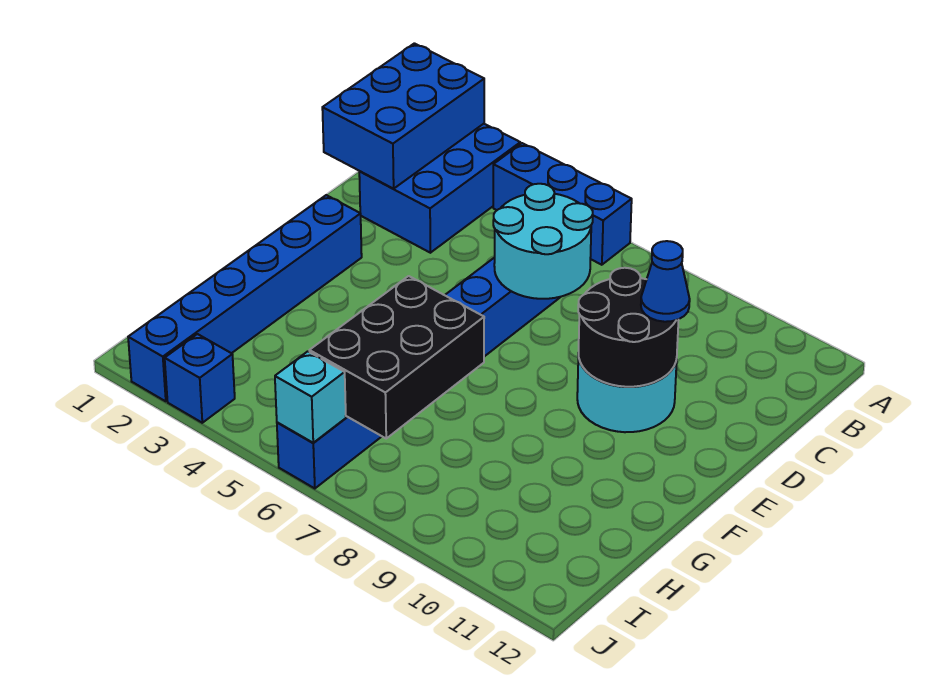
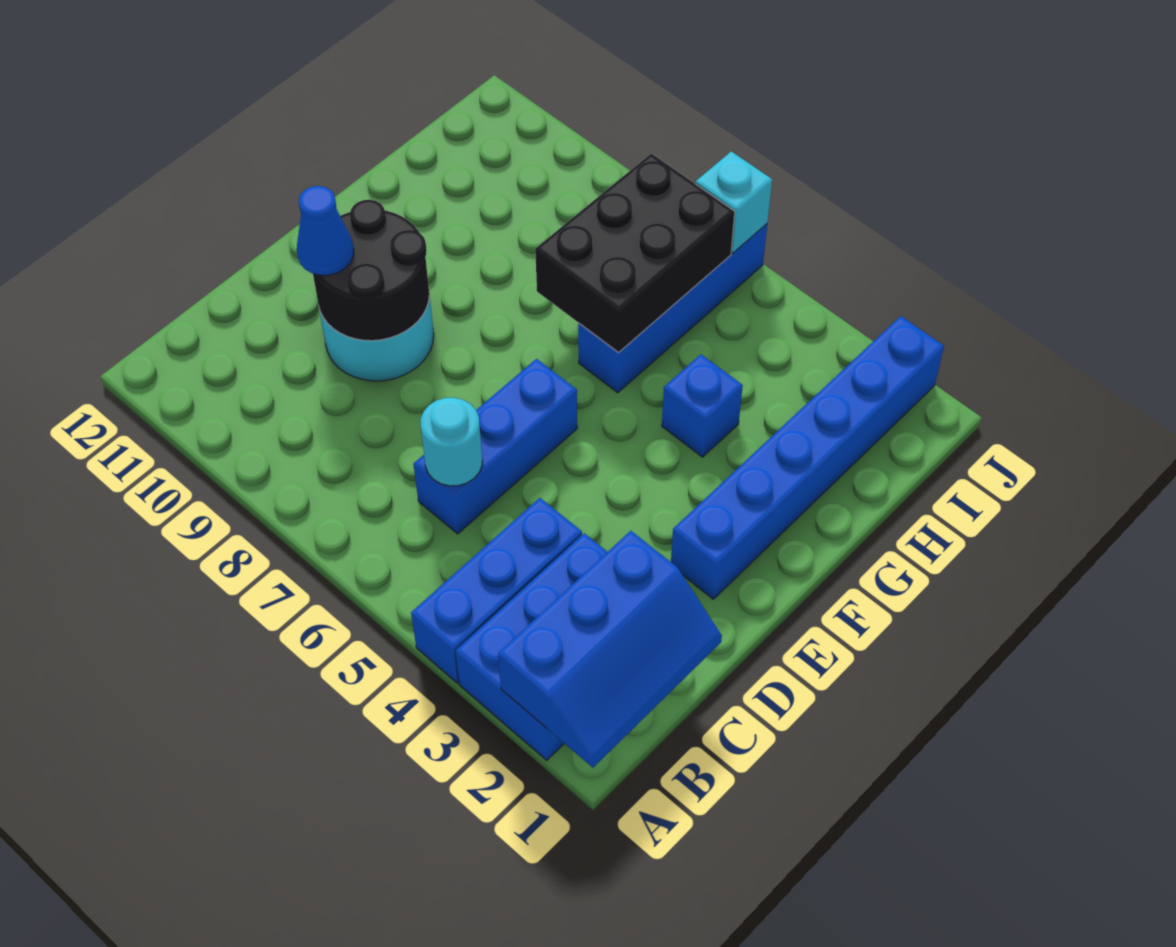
blue 2x3 brick [322,43,484,189] -> blue 2x3 slope [498,531,722,768]
blue 1x3 brick [493,143,632,265] -> blue 1x3 brick turned to [411,498,582,683]
cyan 2x2 round brick [493,184,593,299] -> cyan 1x1 round brick [421,398,482,486]
blue 1x1 brick [165,334,235,423] -> blue 1x1 brick moved to [662,354,743,457]

